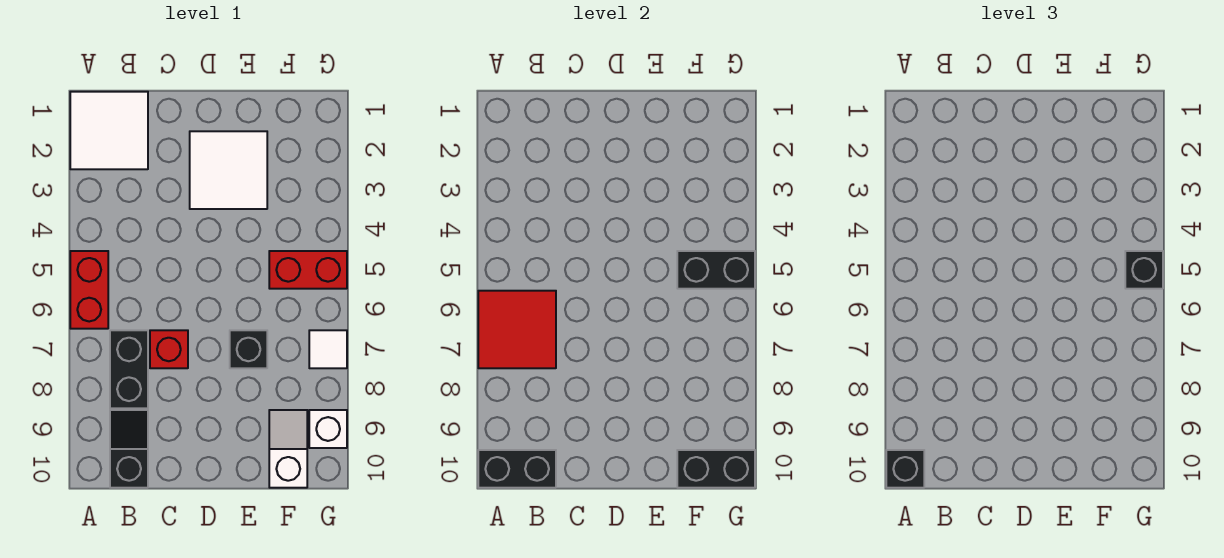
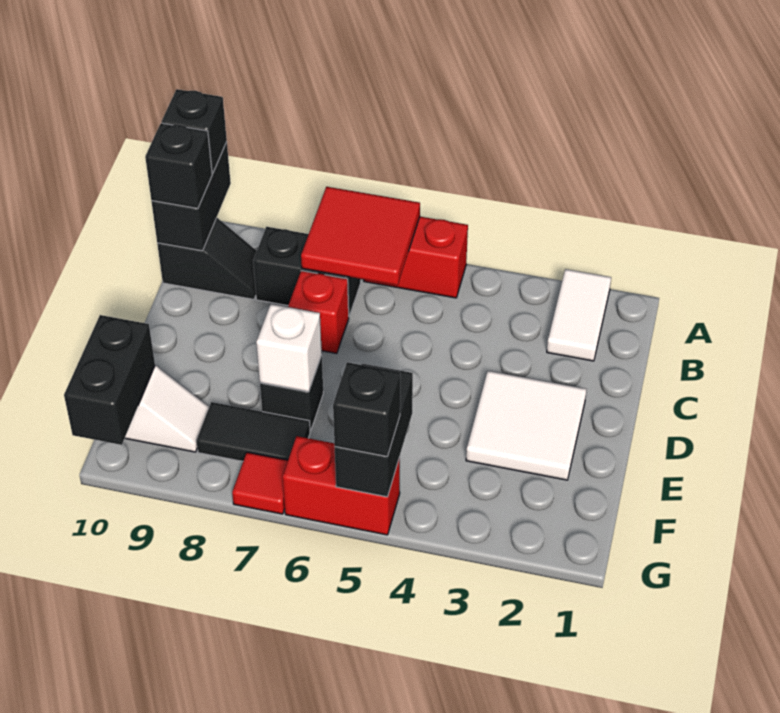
white 2x2 tile [70,92,148,169] -> white 1x2 tile [547,269,611,361]
none -> black 1x1 brick [145,123,212,208]
red 1x2 brick [269,251,347,289] -> red 1x2 brick turned to [283,436,400,535]
none -> black 1x2 tile [197,402,310,461]
white 1x1 tile [309,330,347,368] -> red 1x1 tile [232,452,288,514]
white 1x1 brick [309,410,347,448] -> white 1x1 brick moved to [256,304,322,392]

